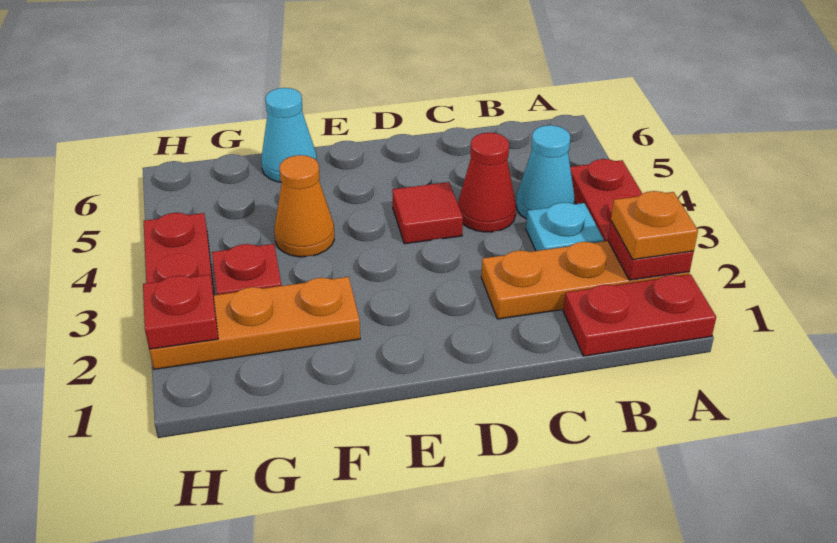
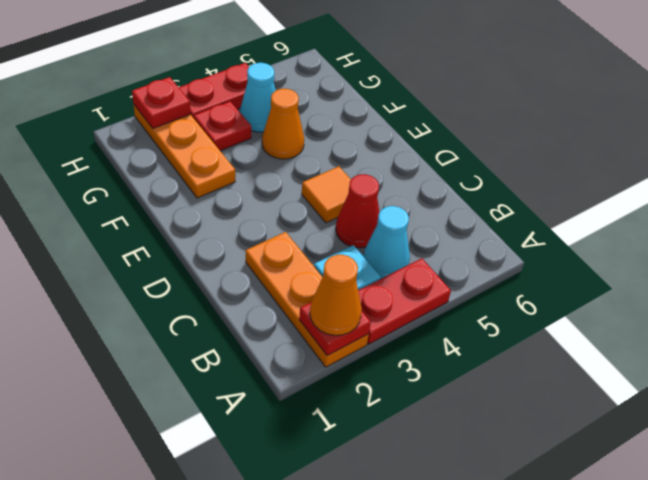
red 1x2 plate [563,274,716,356] -> none
orange 1x1 plate [611,191,698,260] -> orange 1x1 cone [310,255,362,335]
red 1x1 tile [392,182,463,244] -> orange 1x1 tile [302,166,351,223]
cyan 1x1 cone [261,88,317,182] -> cyan 1x1 cone moved to [240,63,276,132]

